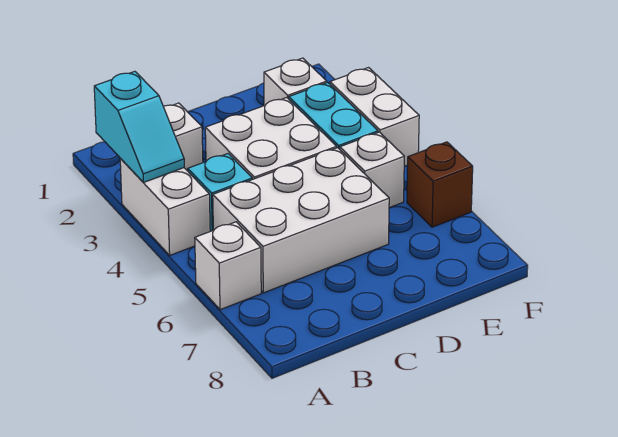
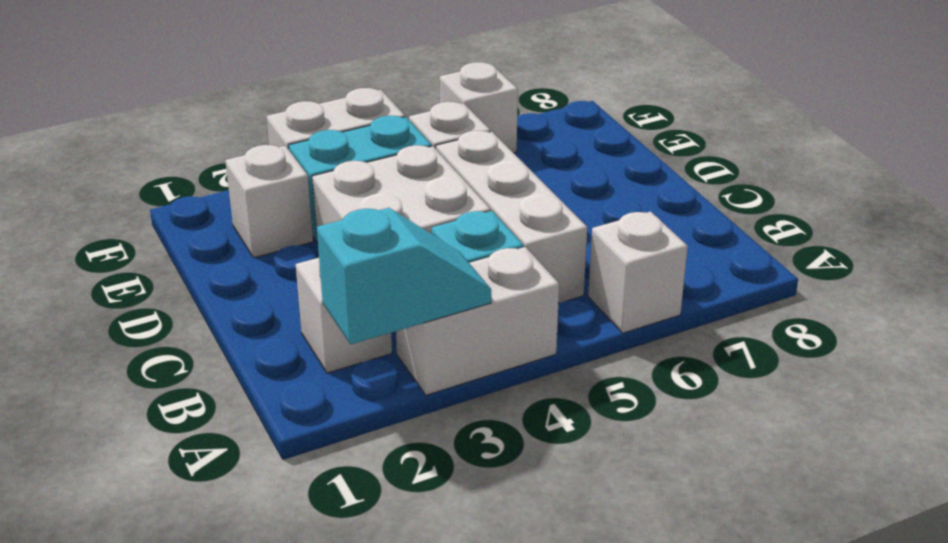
white 2x3 brick [213,148,389,293] -> white 1x3 brick [436,131,587,303]
brown 1x1 brick [407,142,473,227] -> white 1x1 brick [440,62,518,153]

